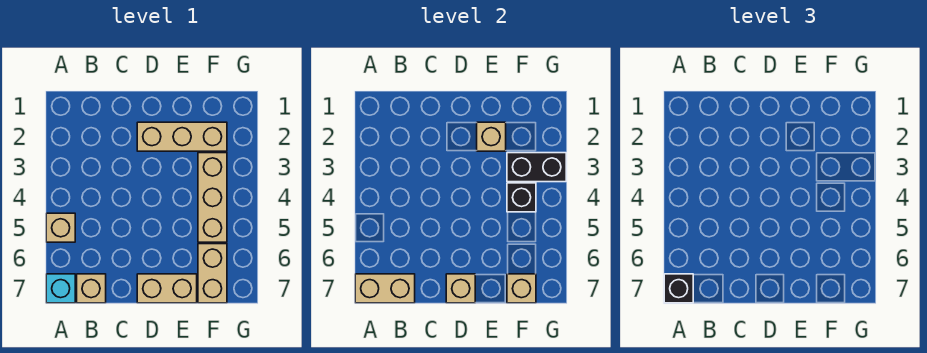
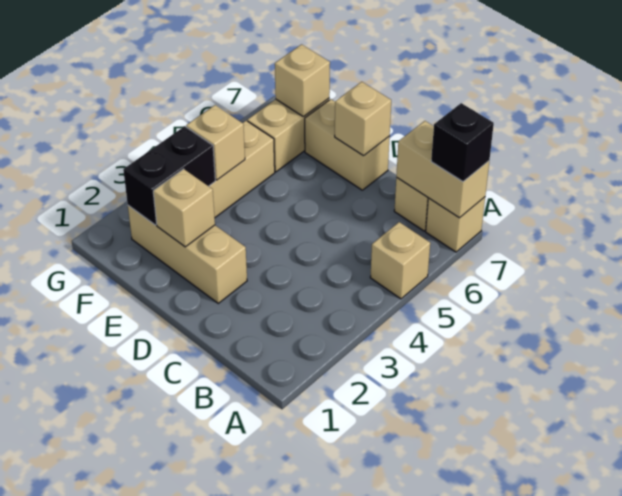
cyan 1x1 brick [46,274,75,303] -> tan 1x1 brick [426,197,485,252]
black 1x2 brick [507,153,566,182] -> black 1x2 brick turned to [123,126,215,225]
black 1x1 brick [507,183,536,212] -> tan 1x1 brick [186,105,245,180]

